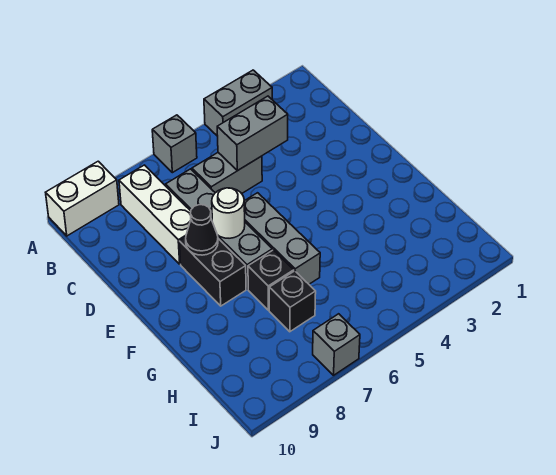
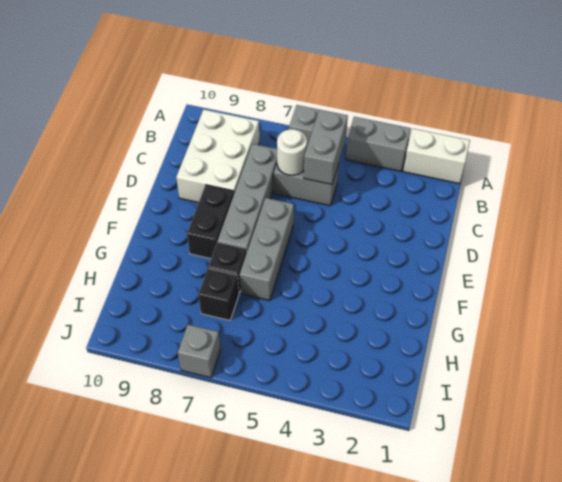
white 1x2 brick [46,161,119,236] -> white 1x2 brick moved to [403,129,470,184]
white 1x3 brick [119,165,191,264] -> white 2x3 brick [176,110,259,203]
grey 1x2 brick [217,96,288,171] -> grey 1x2 brick turned to [304,110,348,184]
white 1x1 round brick [212,188,245,238] -> white 1x1 round brick moved to [277,129,307,175]
black 1x1 cone [186,205,218,255] -> none

